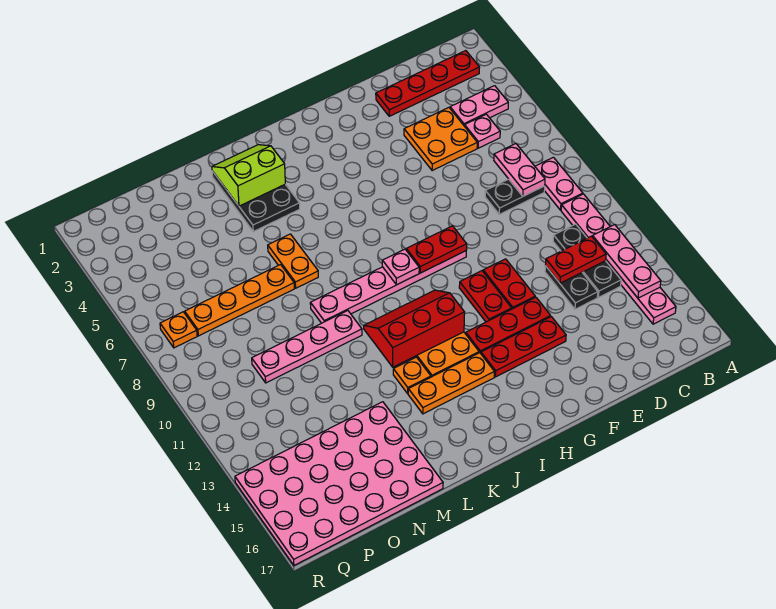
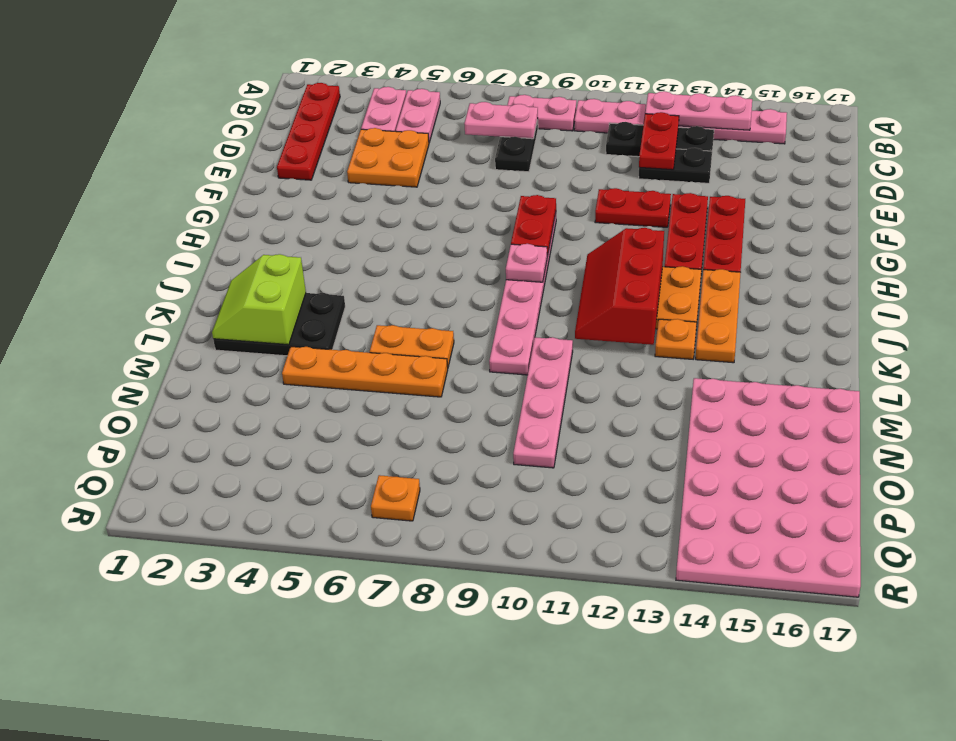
pink 1x1 plate [465,114,500,148] -> pink 1x2 plate [396,89,440,142]
red 1x2 plate [459,271,512,322] -> none
orange 1x4 plate [185,265,294,336] -> orange 1x4 plate turned to [282,347,448,397]

